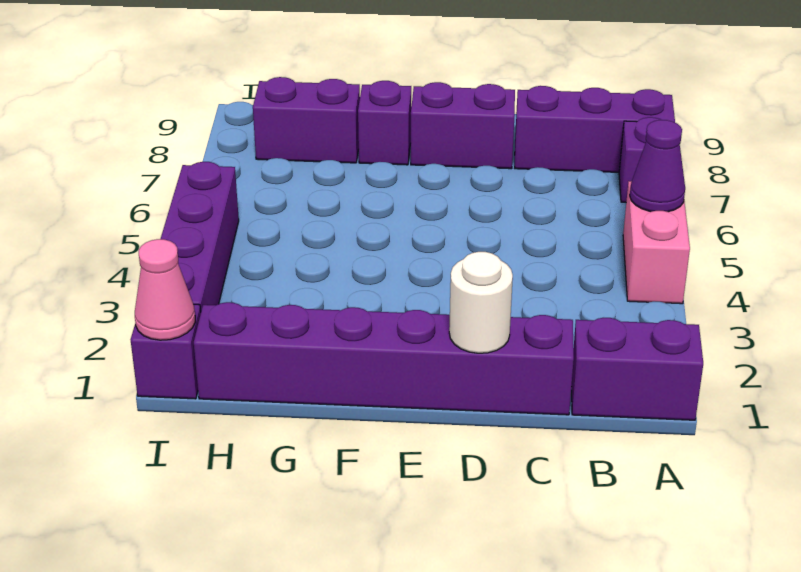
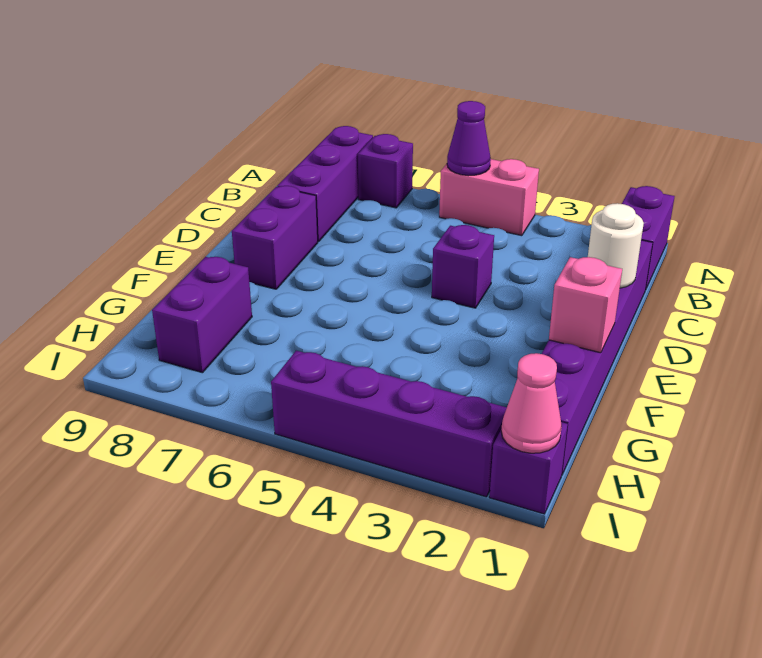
none -> pink 1x1 brick [549,257,622,353]
purple 1x1 brick [358,81,411,165] -> purple 1x1 brick moved to [432,225,494,308]

